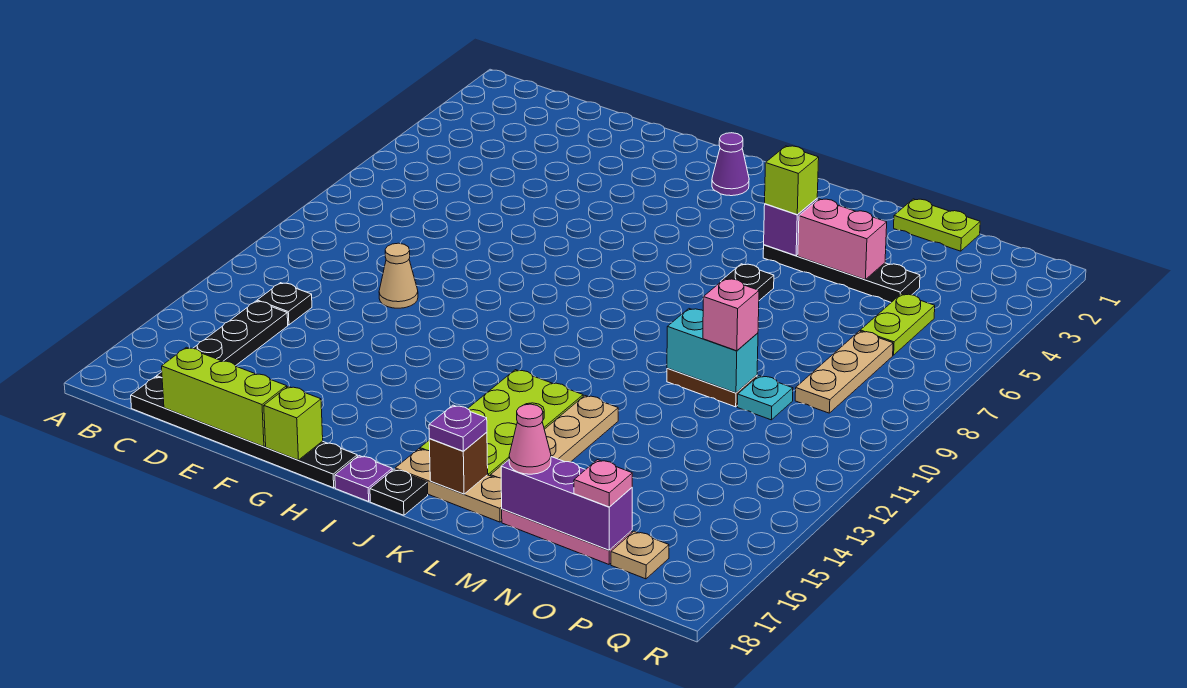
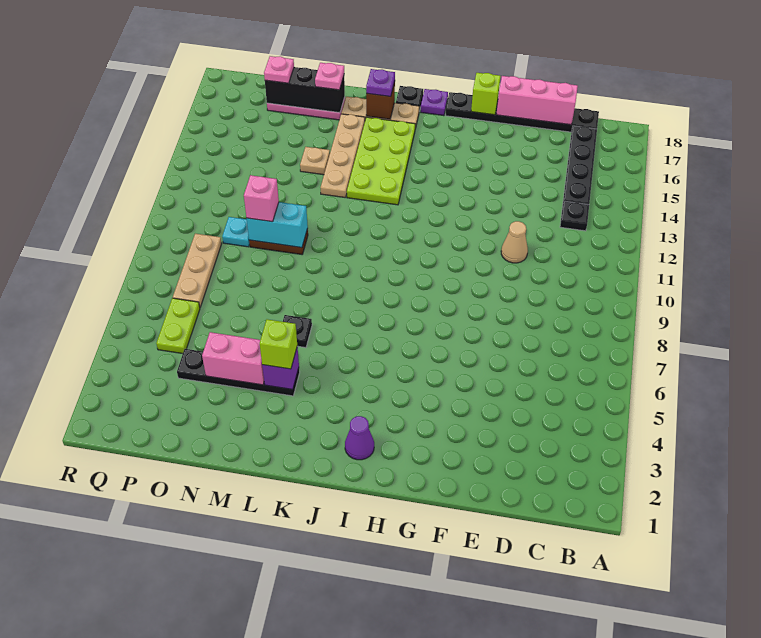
lime 1x3 brick [162,347,287,447] -> pink 1x3 brick [496,76,578,125]
purple 1x3 brick [501,457,632,550] -> black 1x3 brick [265,67,345,113]
pink 1x1 cone [509,404,551,474] -> pink 1x1 plate [315,63,344,90]
lime 1x2 plate [894,199,980,251] -> none
tan 1x1 plate [611,531,669,579] -> tan 1x1 plate moved to [300,147,330,175]

